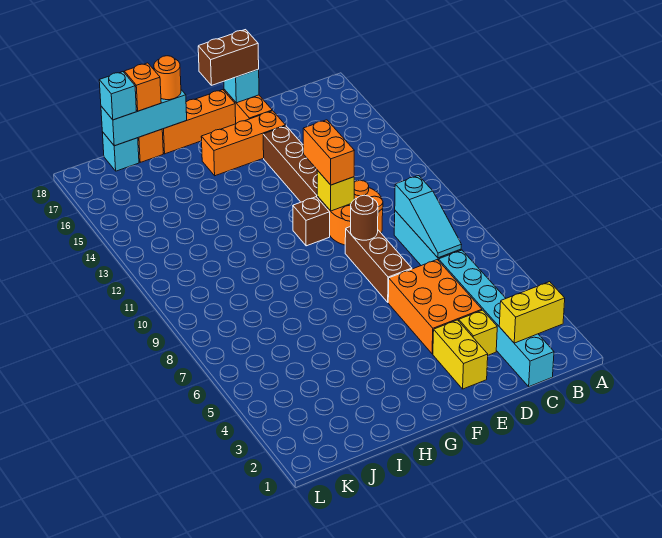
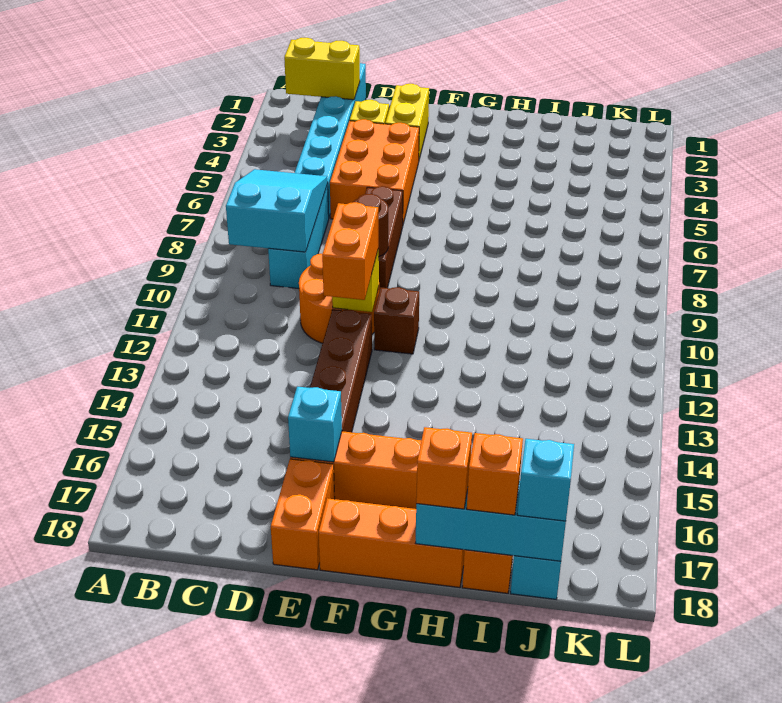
cyan 1x3 slope [395,176,462,258] -> cyan 2x3 slope [226,169,328,252]
cyan 1x1 brick [224,69,259,103] -> cyan 1x1 brick moved to [288,387,342,462]
brown 1x2 brick [198,30,259,85] -> none
orange 1x1 round brick [154,56,181,100] -> orange 1x1 brick [416,427,472,509]

